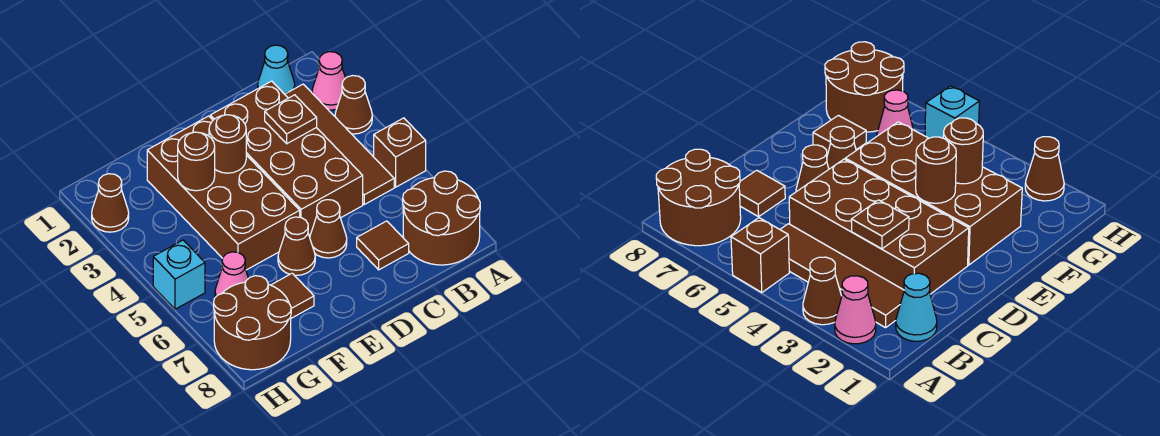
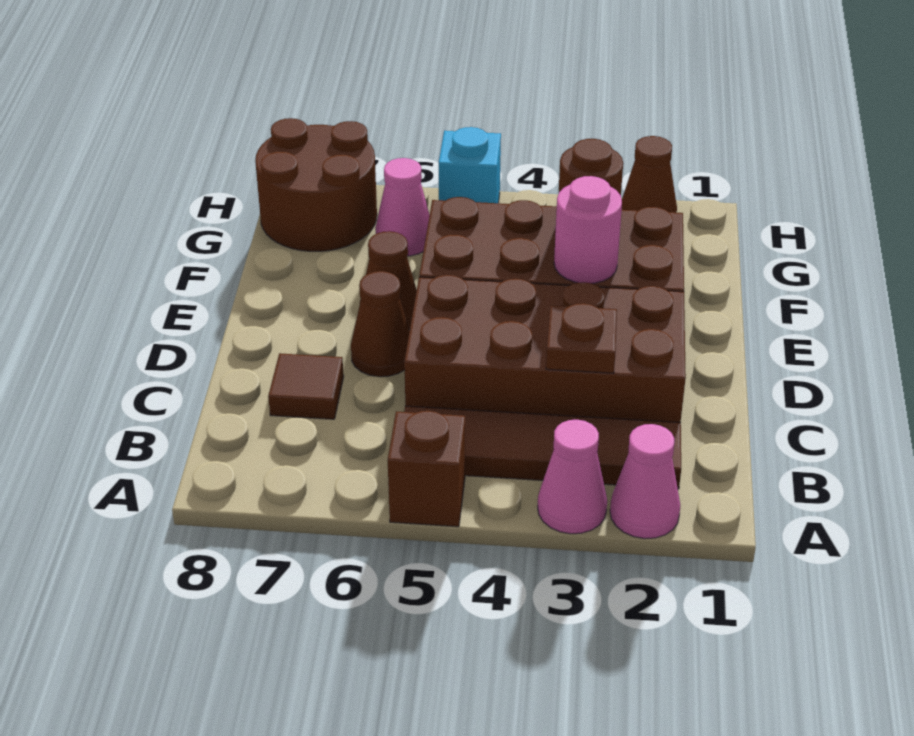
brown 1x1 cone [335,76,372,134] -> pink 1x1 cone [538,420,607,534]
brown 2x2 round brick [403,171,480,265] -> none
cyan 1x1 cone [258,45,295,94] -> none
brown 1x1 round brick [209,115,246,173] -> pink 1x1 round brick [554,176,622,283]
brown 1x1 tile [271,273,314,318] -> none

